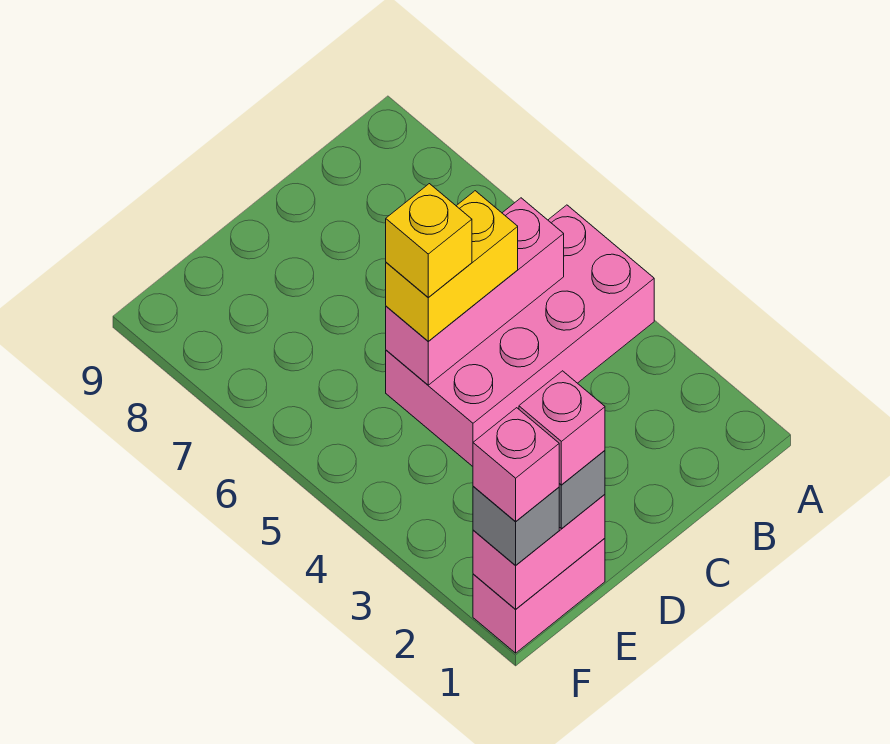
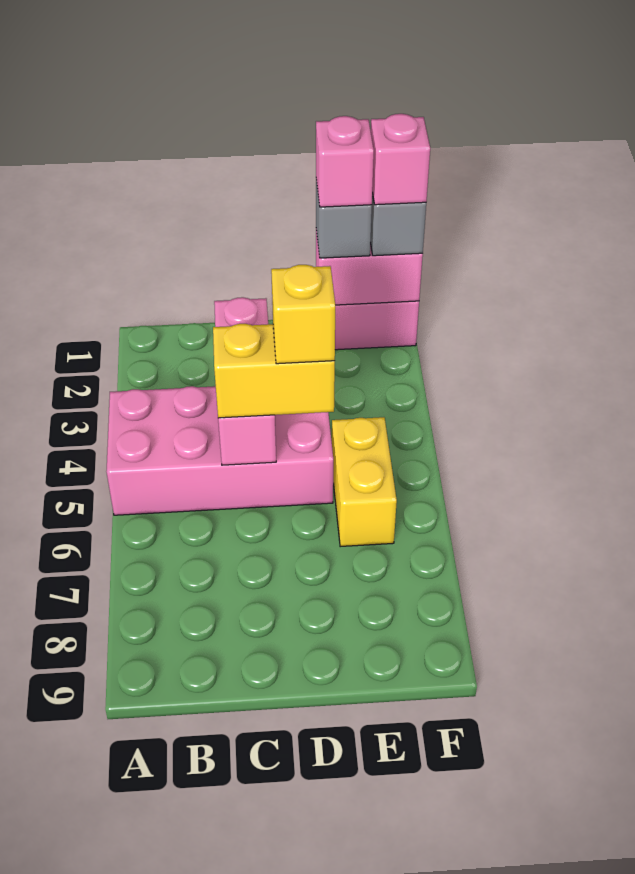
pink 1x3 brick [386,198,564,385] -> pink 1x3 brick turned to [214,297,276,465]
none -> yellow 1x2 brick [332,417,397,547]

